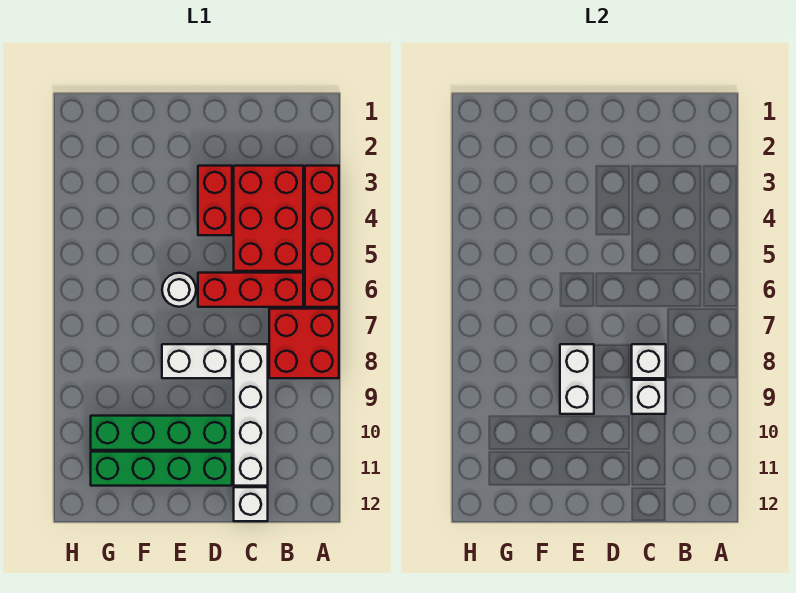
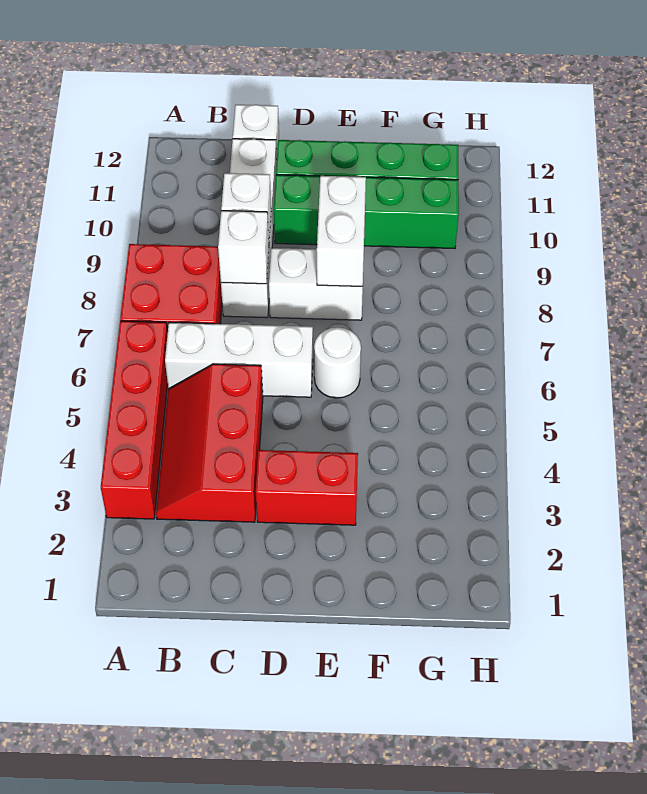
red 2x3 brick [234,166,303,271] -> red 2x3 slope [156,364,263,522]
red 1x3 brick [198,273,303,307] -> white 1x3 brick [165,322,313,397]
red 1x2 brick [198,166,232,235] -> red 1x2 brick turned to [256,450,358,525]

